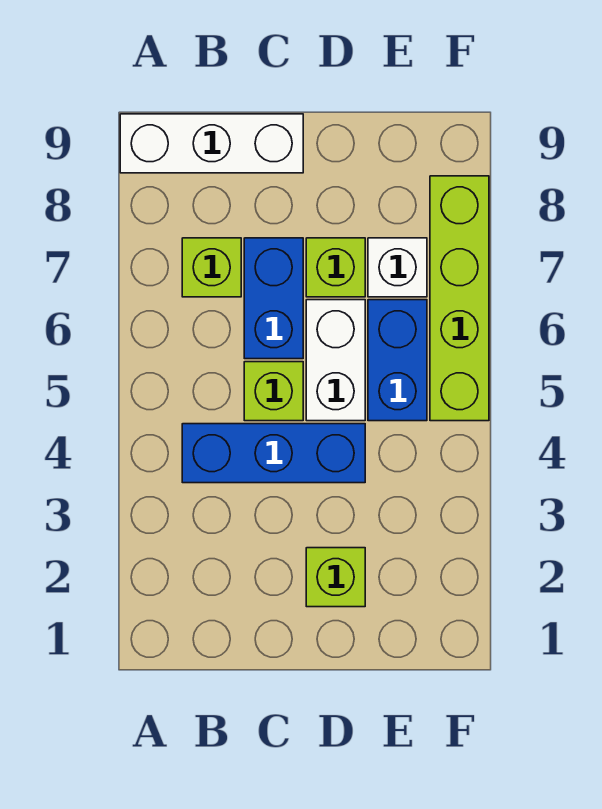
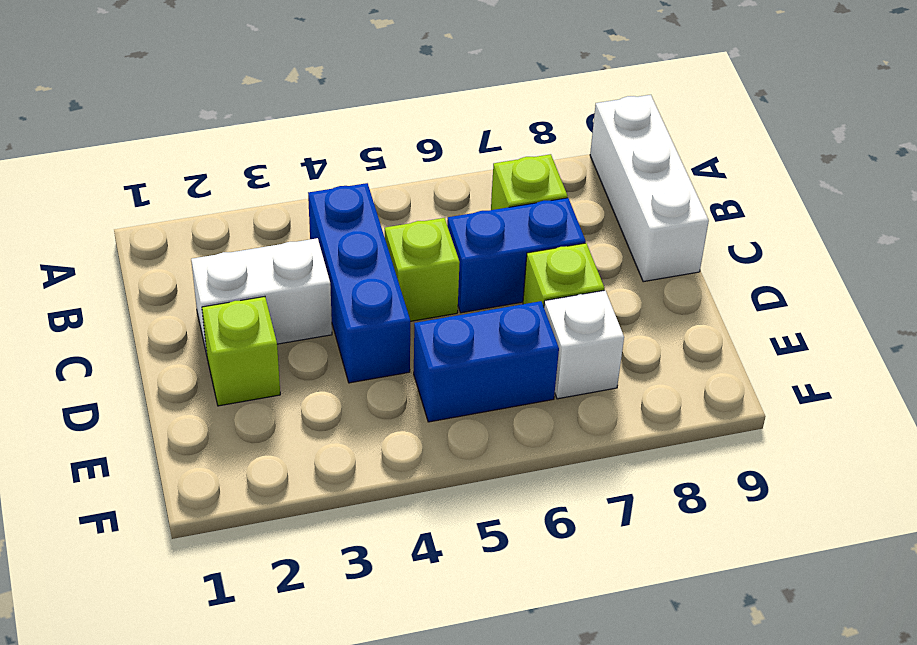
white 1x2 brick [306,300,365,421] -> white 1x2 brick moved to [191,238,332,354]
lime 1x4 brick [430,176,489,421] -> none

